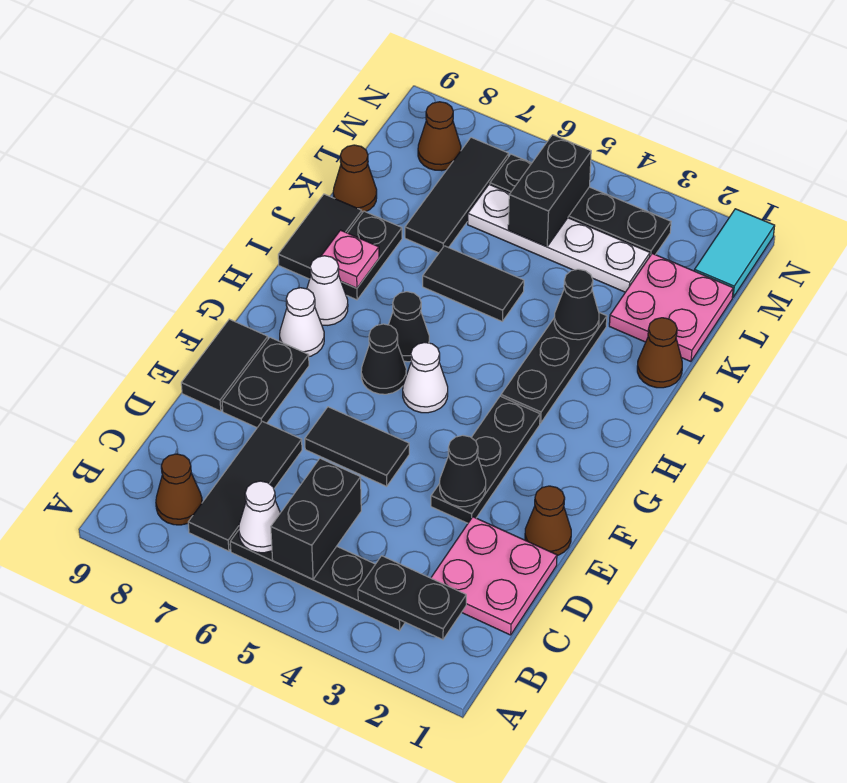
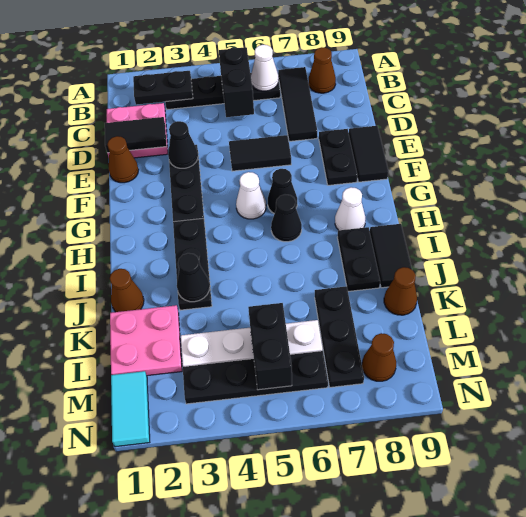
white 1x1 cone [280,288,324,357] -> none
pink 1x1 plate [321,230,379,288] -> none
black 1x2 tile [423,246,524,321] -> black 1x2 tile moved to [105,117,167,153]
black 1x3 tile [405,138,509,253] -> black 1x3 plate [315,286,364,387]

